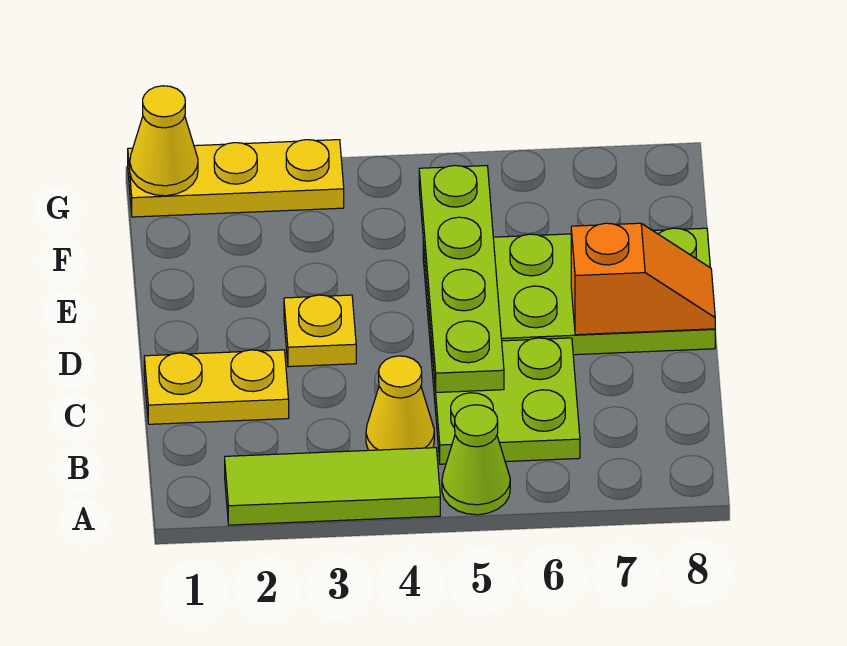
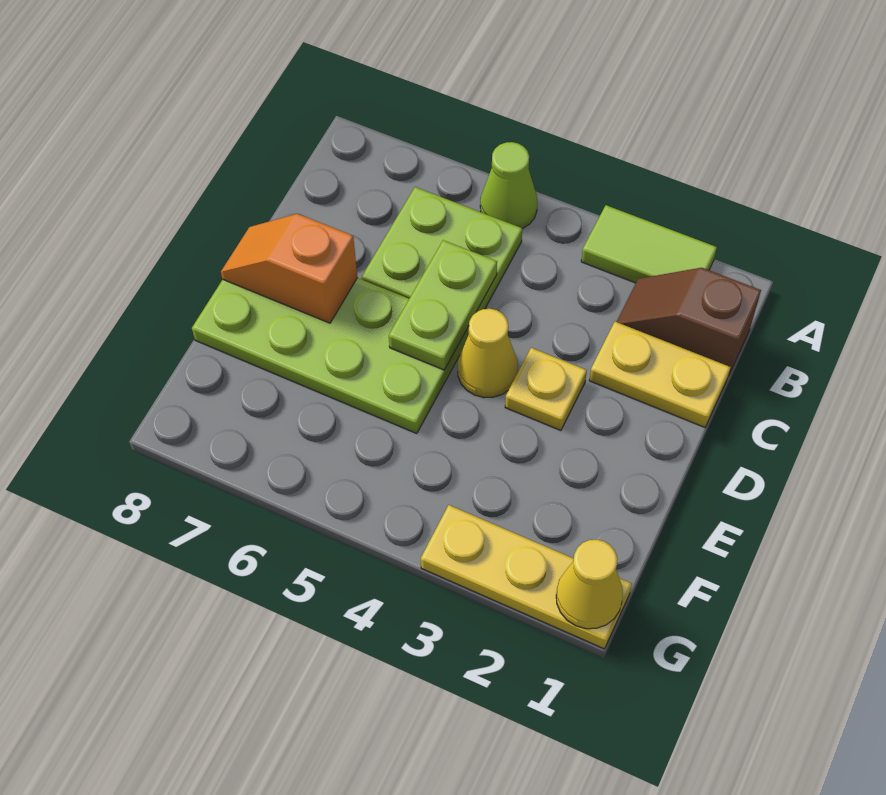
lime 1x3 tile [225,448,440,525] -> lime 1x2 tile [581,205,717,283]
none -> brown 1x2 slope [617,268,761,376]
yellow 1x1 cone [366,356,434,450] -> yellow 1x1 cone moved to [458,309,518,398]
lime 1x4 plate [419,165,504,392] -> lime 1x2 plate [389,240,497,370]

